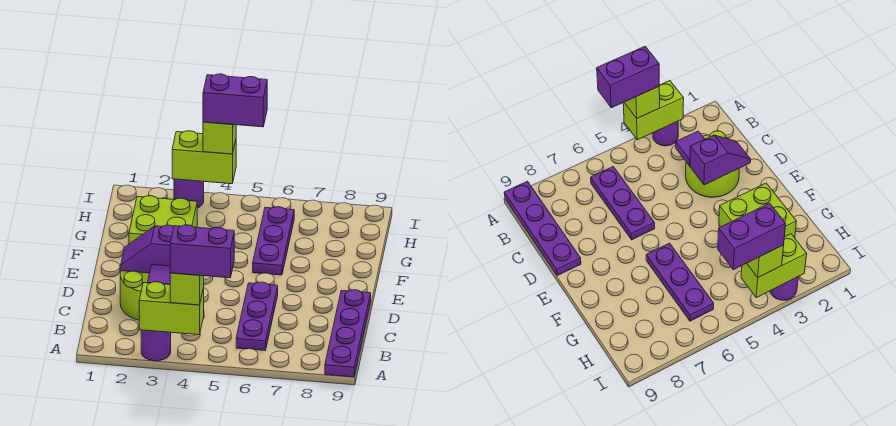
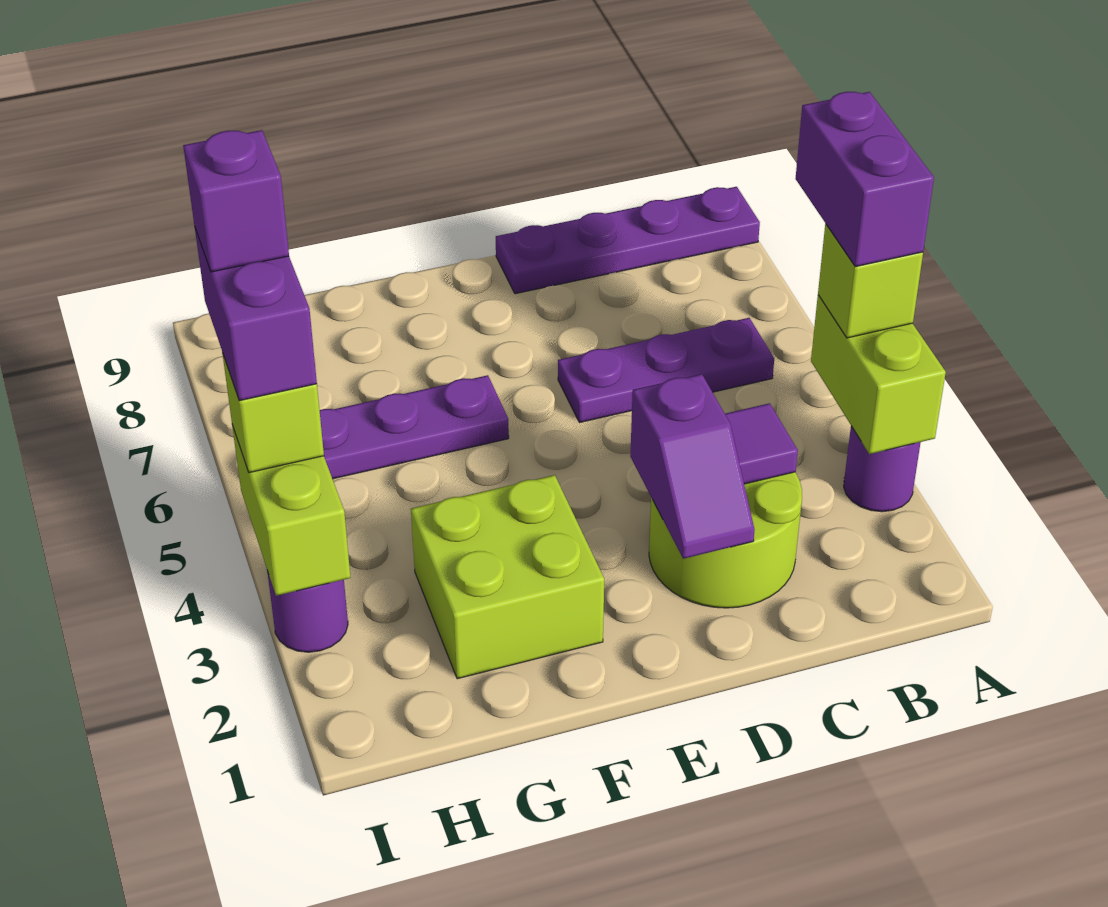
none -> purple 1x1 brick [183,130,289,272]

